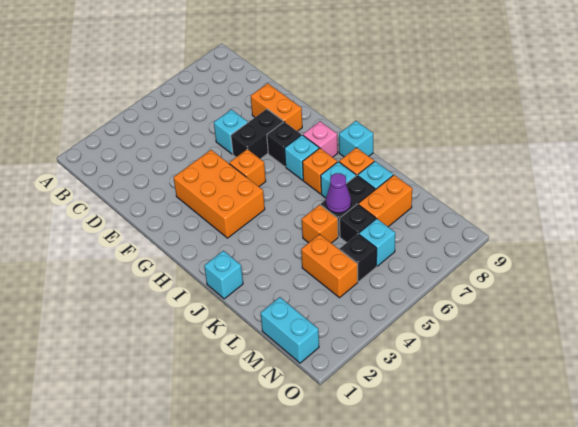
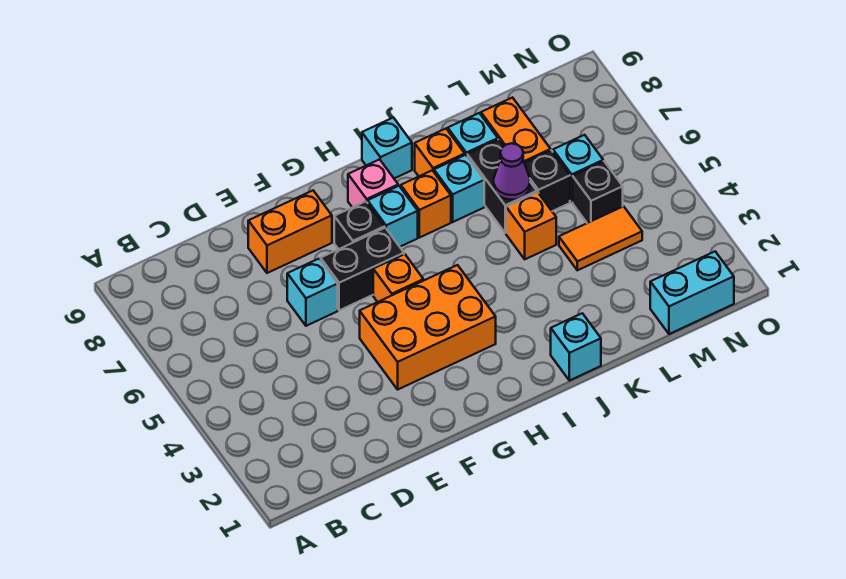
black 1x2 brick [231,109,283,159] -> black 1x2 brick turned to [321,228,404,310]
orange 1x2 brick [301,234,358,298] -> orange 1x2 tile [559,206,642,270]

